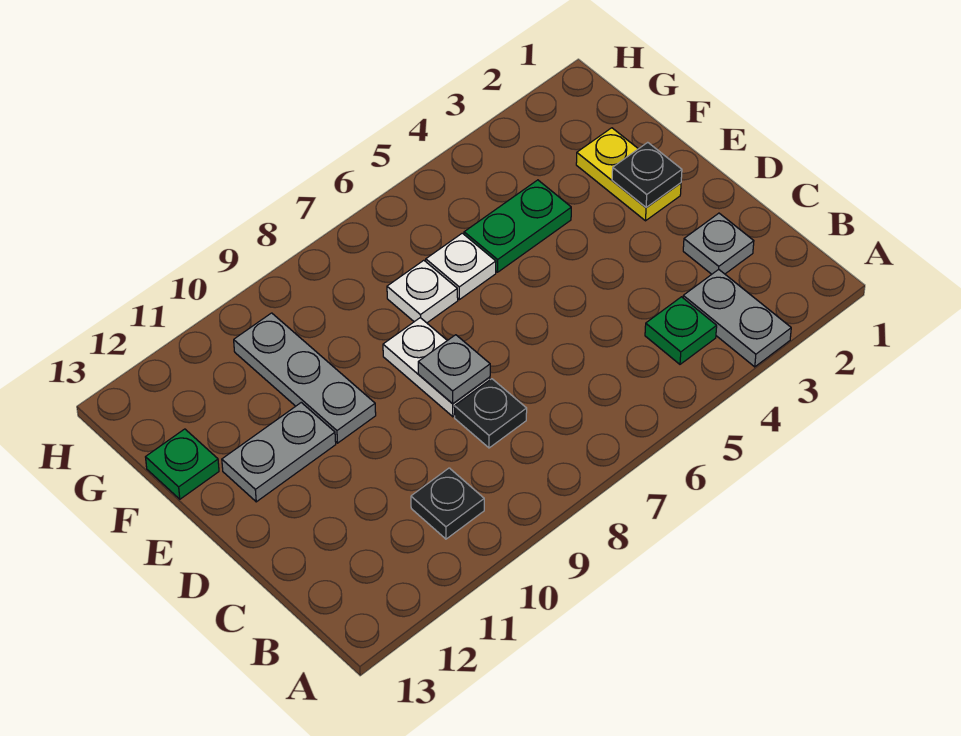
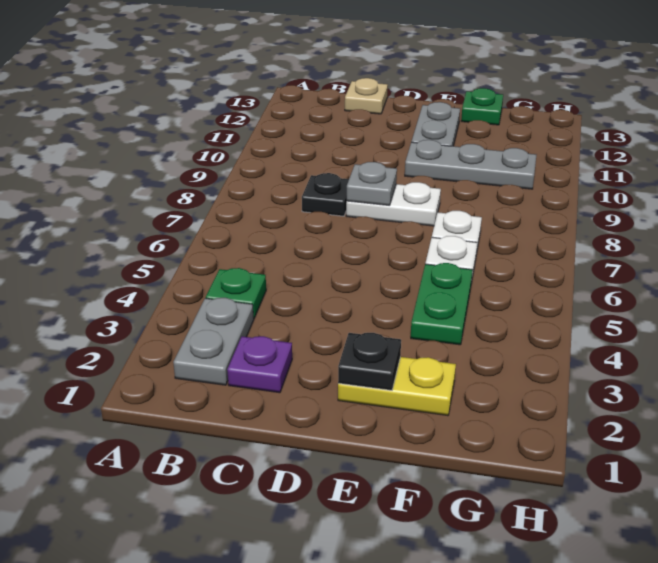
grey 1x2 plate [683,269,791,367] -> grey 1x2 plate turned to [173,298,254,385]
black 1x1 plate [411,468,484,539] -> none
grey 1x1 plate [683,213,754,274] -> purple 1x1 plate [227,336,292,393]
none -> tan 1x1 plate [345,78,388,114]

